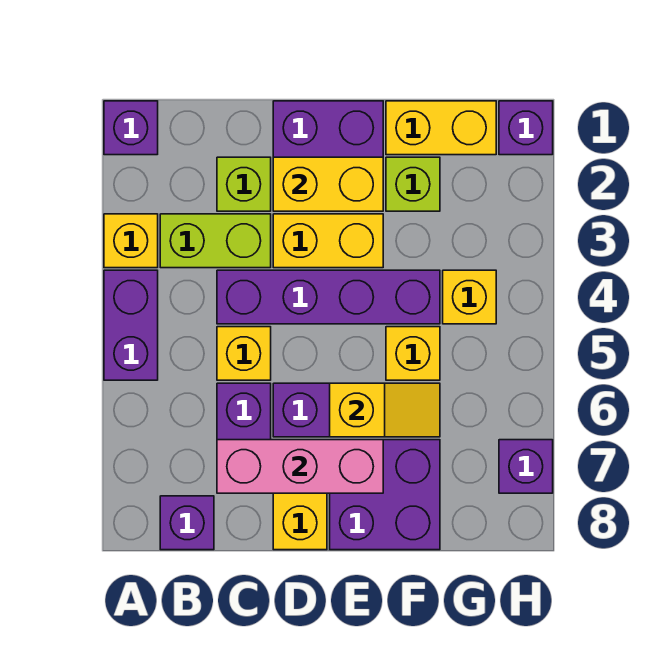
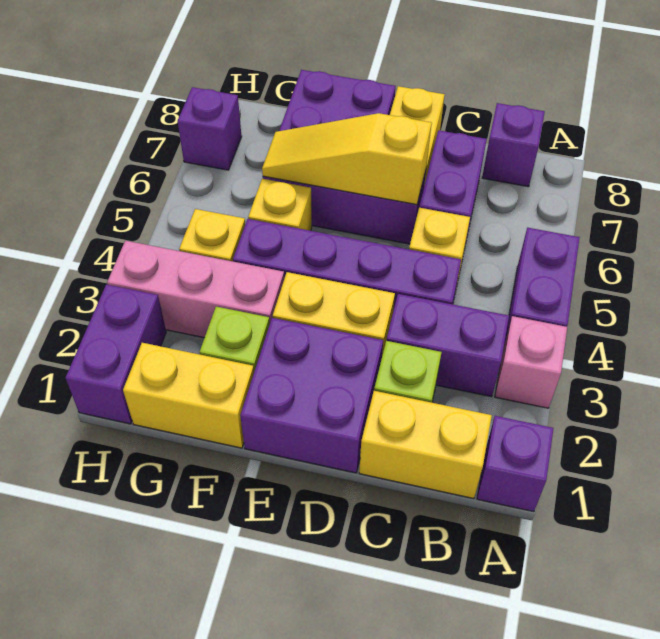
yellow 1x1 brick [104,214,158,268] -> pink 1x1 brick [495,316,567,408]
lime 1x2 brick [160,214,271,268] -> purple 1x2 brick [387,294,509,397]
pink 1x3 brick [217,440,383,493] -> pink 1x3 brick moved to [107,241,284,338]
yellow 1x2 brick [273,157,383,211] -> yellow 1x2 brick moved to [359,391,492,499]
yellow 1x2 slope [330,383,440,437] -> yellow 1x3 slope [262,113,432,205]
purple 1x1 brick [499,101,553,155] -> purple 1x2 brick [65,284,166,424]

